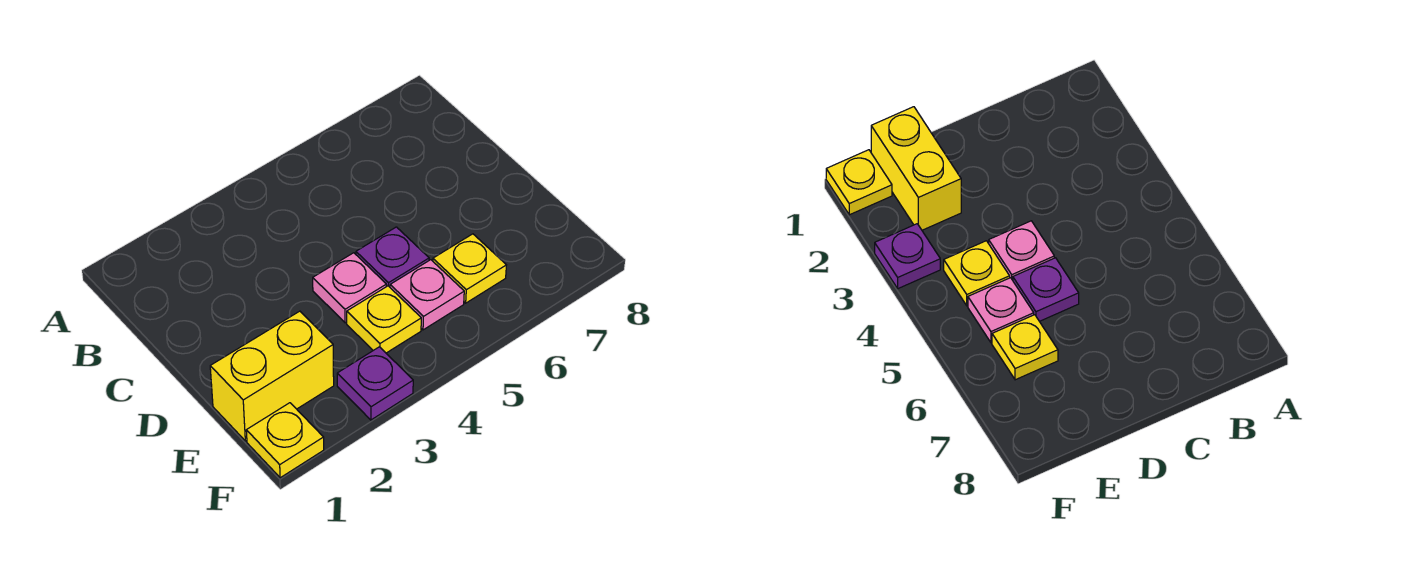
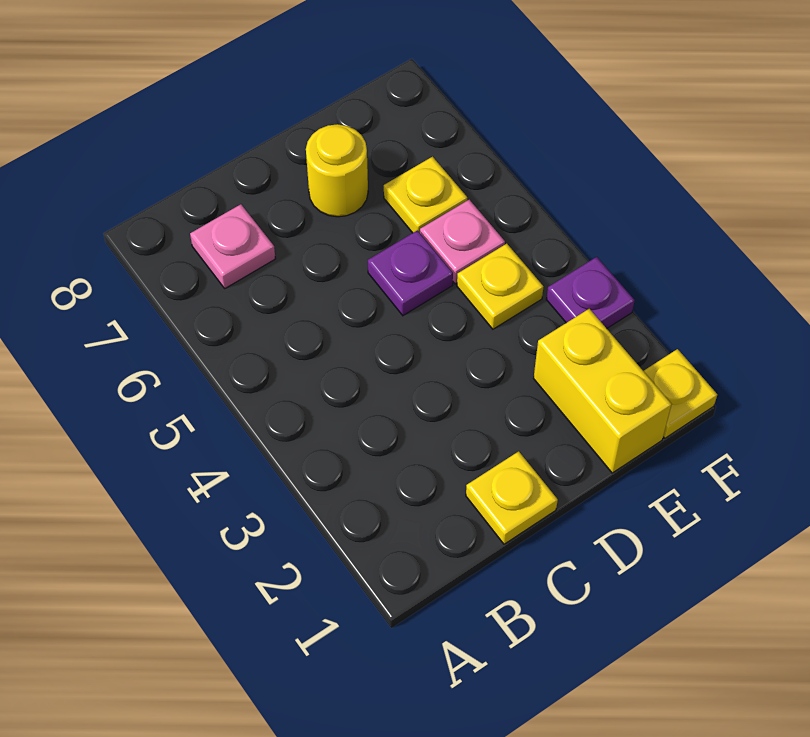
none -> yellow 1x1 plate [466,451,558,544]
pink 1x1 plate [313,253,386,323] -> pink 1x1 plate moved to [190,204,276,288]
none -> yellow 1x1 round brick [306,124,368,217]

